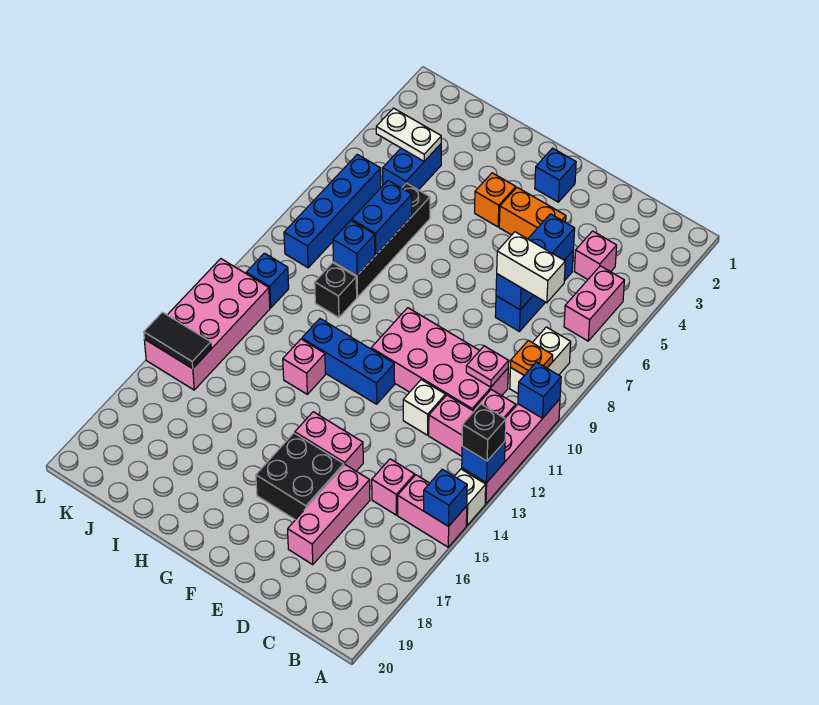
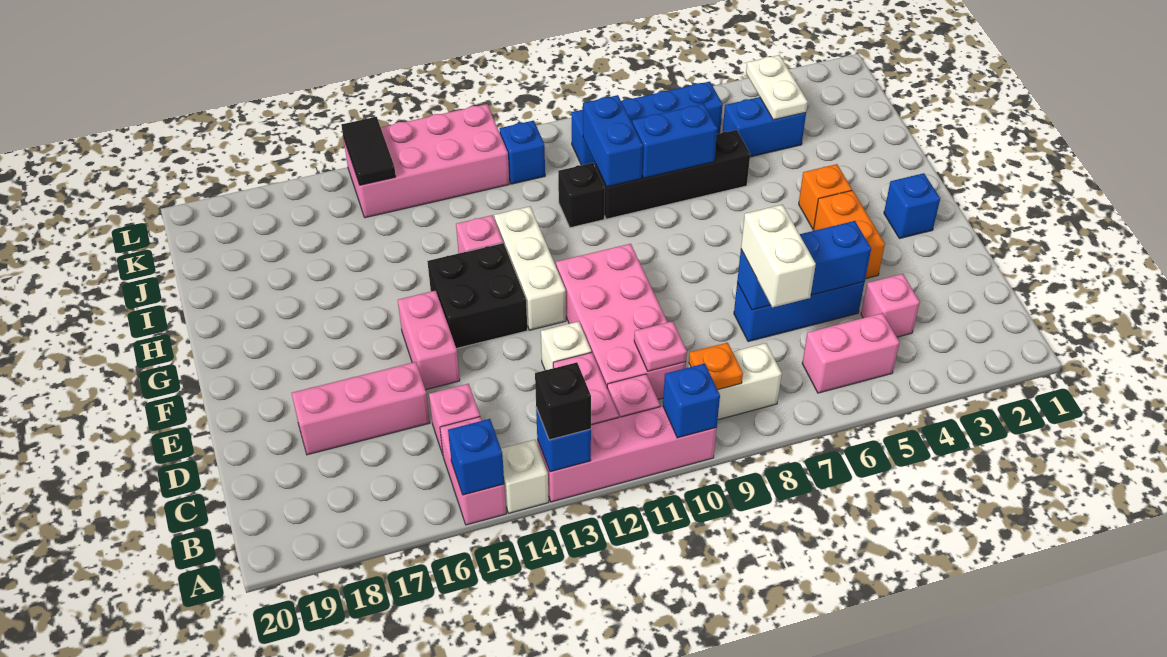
black 2x2 brick [256,433,344,520] -> black 2x2 brick moved to [427,243,527,349]
blue 1x3 brick [302,319,395,404] -> white 1x3 brick [494,207,566,330]
blue 1x1 brick [333,220,375,275] -> blue 1x2 brick [583,95,643,187]

